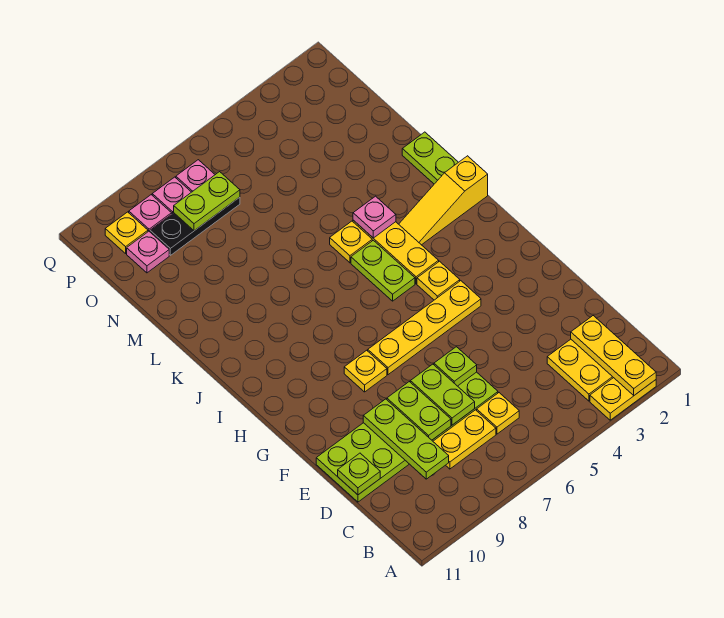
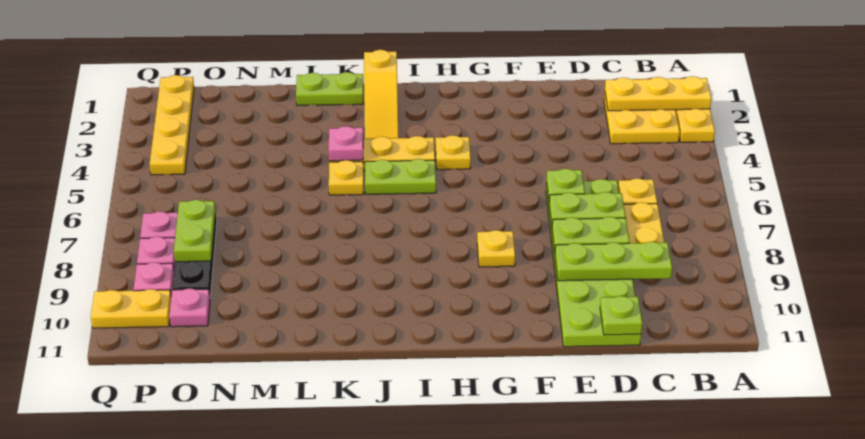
yellow 1x4 plate [368,281,481,375] -> yellow 1x4 plate moved to [150,75,194,175]
yellow 1x1 plate [105,212,148,253] -> yellow 1x2 plate [91,289,171,328]

